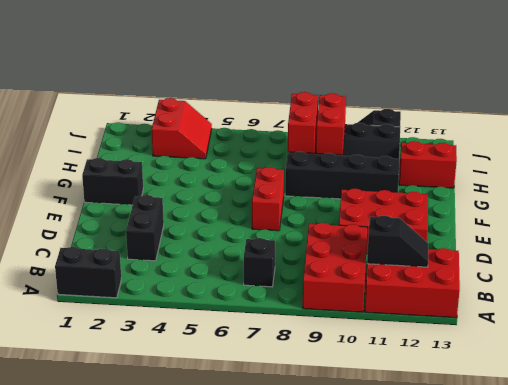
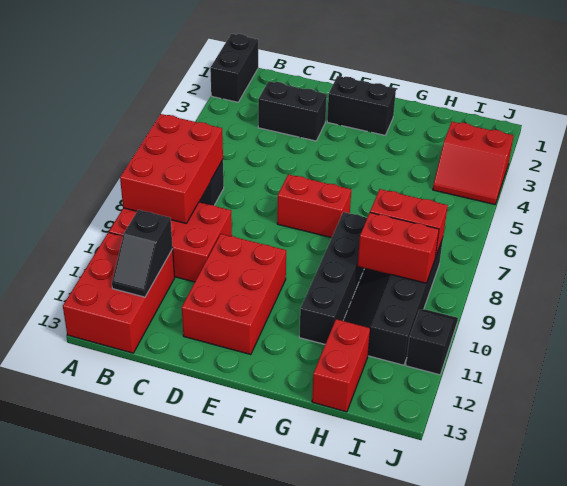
none -> red 2x3 brick [120,114,223,224]
black 1x2 brick [82,158,143,205] -> black 1x2 brick turned to [327,76,396,135]

